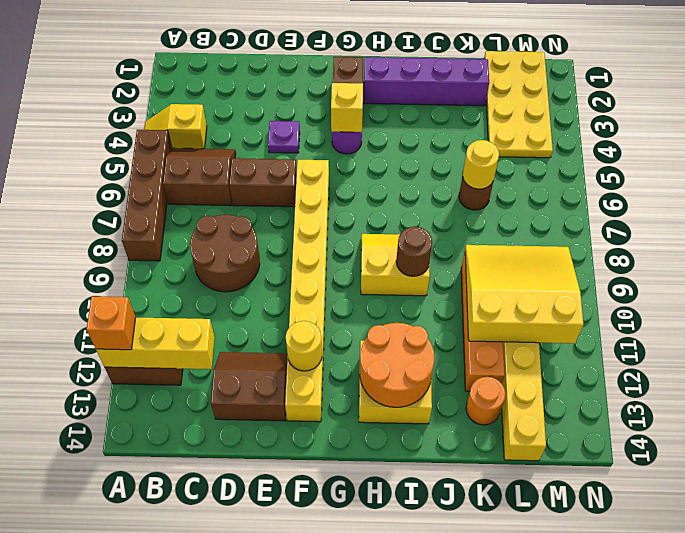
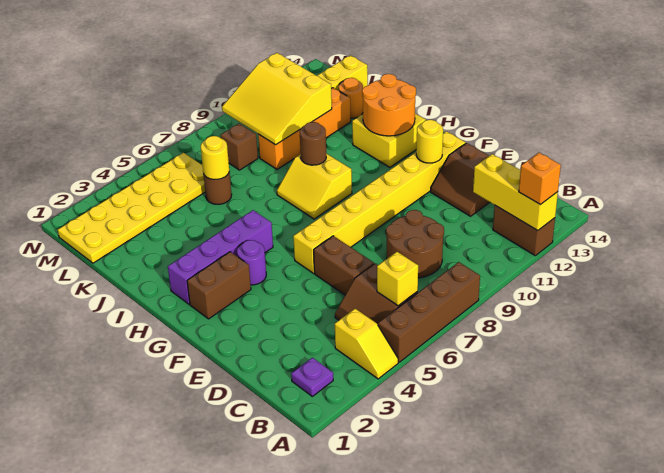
purple 1x1 plate [268,121,300,153] -> purple 1x1 plate moved to [291,358,333,396]
yellow 1x1 brick [331,83,363,132] -> yellow 1x1 brick moved to [377,252,418,306]
purple 1x4 brick [364,57,489,106] -> purple 1x4 brick turned to [168,210,273,304]
yellow 2x4 plate [484,51,553,158] -> yellow 2x6 plate [58,153,205,263]
none -> brown 1x1 brick [220,123,258,170]

